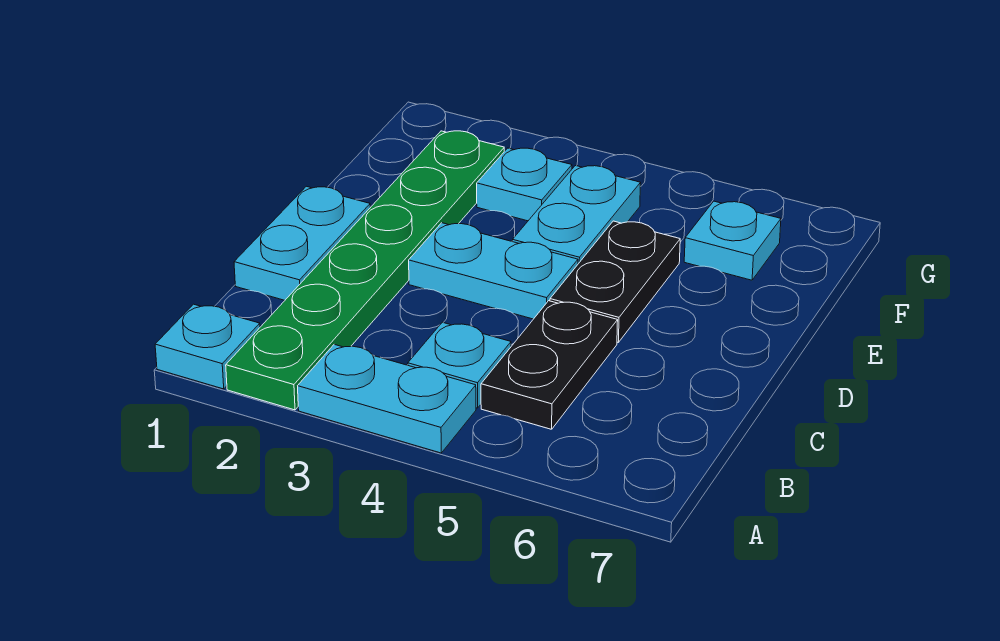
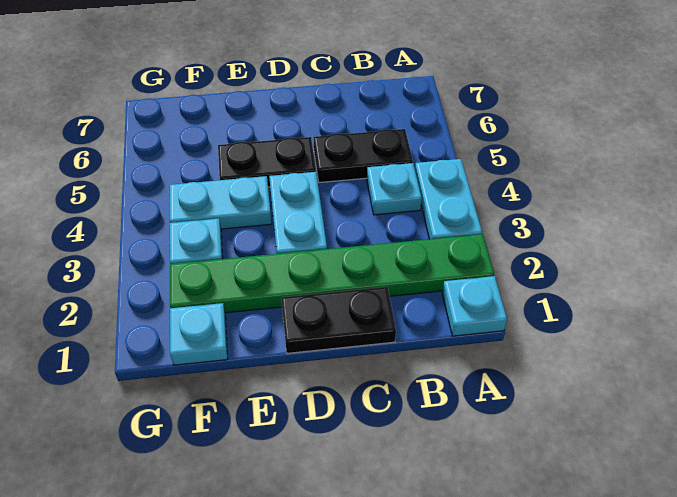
cyan 1x2 plate [234,186,370,300] -> black 1x2 plate [281,287,396,353]
cyan 1x1 plate [684,201,781,280] -> cyan 1x1 plate moved to [170,303,228,365]

